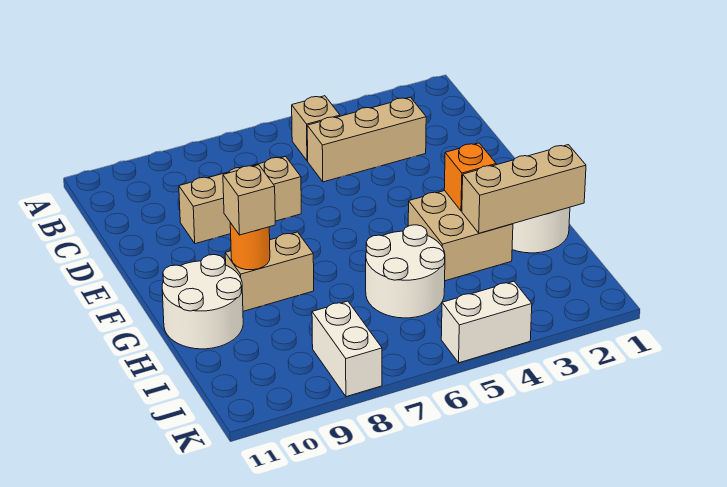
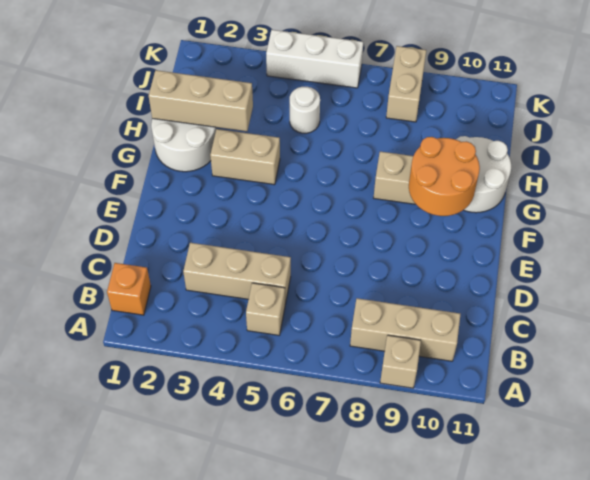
tan 1x3 brick [179,156,301,244] -> tan 1x3 brick moved to [350,298,460,361]
tan 2x2 brick [408,191,513,281] -> tan 1x2 brick [210,129,280,185]
orange 1x1 brick [444,143,496,211] -> orange 1x1 brick moved to [107,263,151,315]
orange 1x1 round brick [230,223,270,270] -> orange 2x2 round brick [409,137,480,216]
tan 1x1 brick [223,165,275,235] -> tan 1x1 brick moved to [380,335,421,388]
white 2x2 round brick [366,225,445,318] -> white 1x1 round brick [290,87,320,133]
white 1x2 brick [312,301,382,397] -> tan 1x2 brick [386,46,426,122]
white 1x2 brick [441,281,532,363] -> white 1x3 brick [266,30,363,88]

